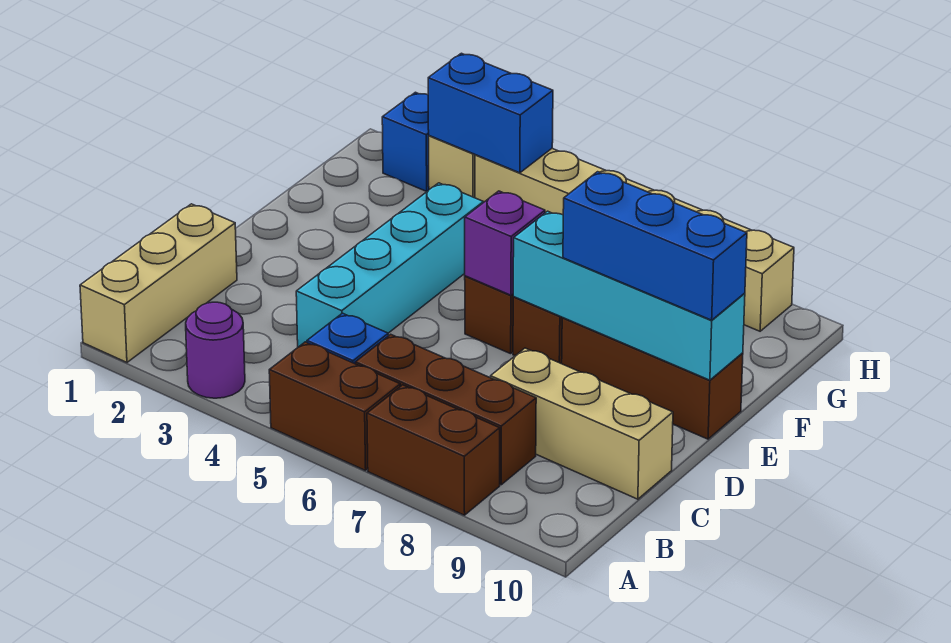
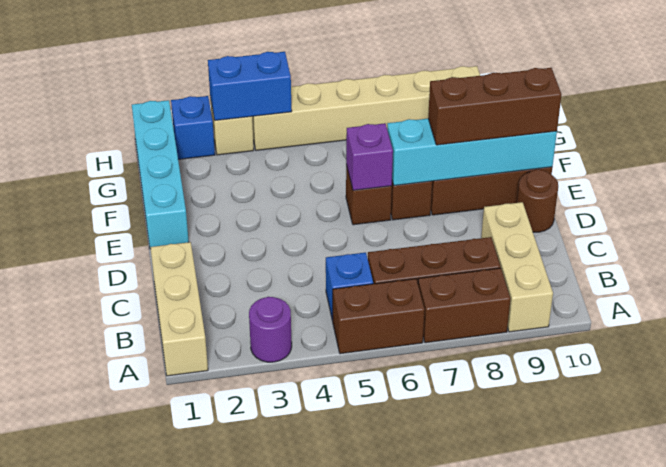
cyan 1x4 brick [296,183,484,347] -> cyan 1x4 brick moved to [132,100,189,249]
tan 1x3 brick [491,348,673,499] -> tan 1x3 brick turned to [481,202,553,332]
none -> brown 1x1 round brick [517,170,558,232]
blue 1x3 brick [563,172,747,320] -> brown 1x3 brick [428,68,561,145]

